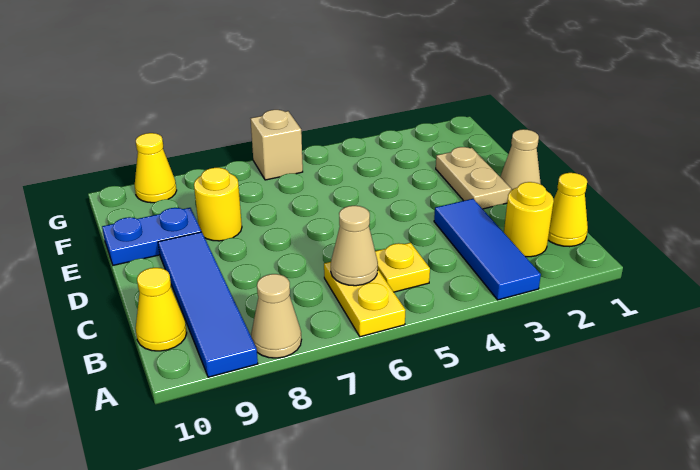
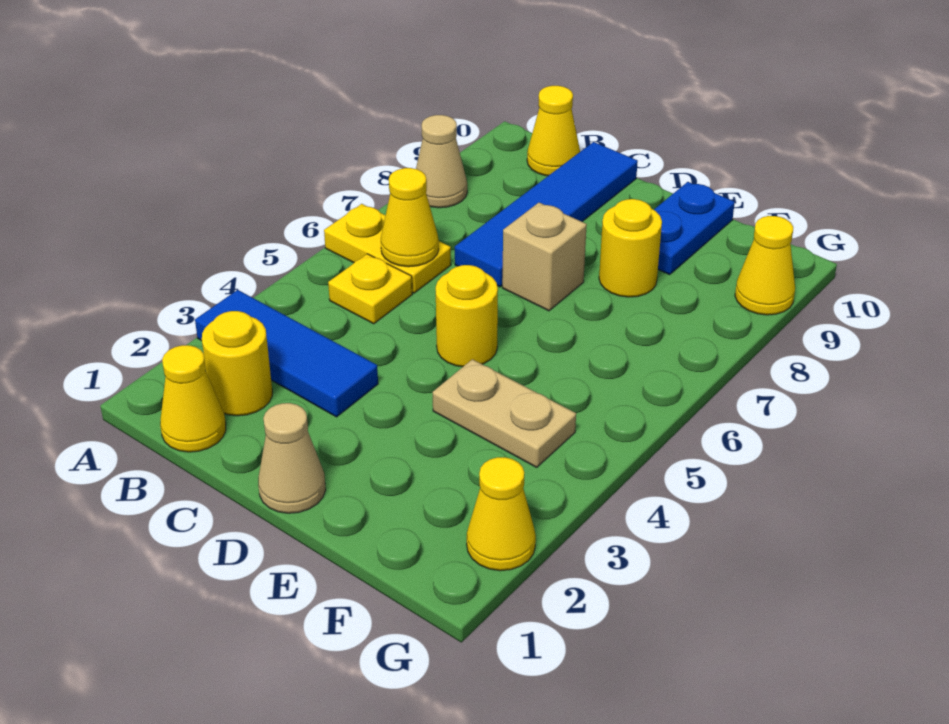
blue 1x4 tile [158,232,258,377] -> blue 1x4 tile turned to [455,142,638,287]
tan 1x1 cone [331,206,378,286] -> yellow 1x1 cone [381,168,439,267]
tan 1x2 plate [436,147,511,209] -> tan 1x2 plate moved to [433,359,576,467]
none -> yellow 1x1 round brick [436,265,498,367]
none -> yellow 1x1 cone [467,457,536,571]
tan 1x1 brick [251,110,303,180] -> tan 1x1 brick moved to [502,203,587,311]

